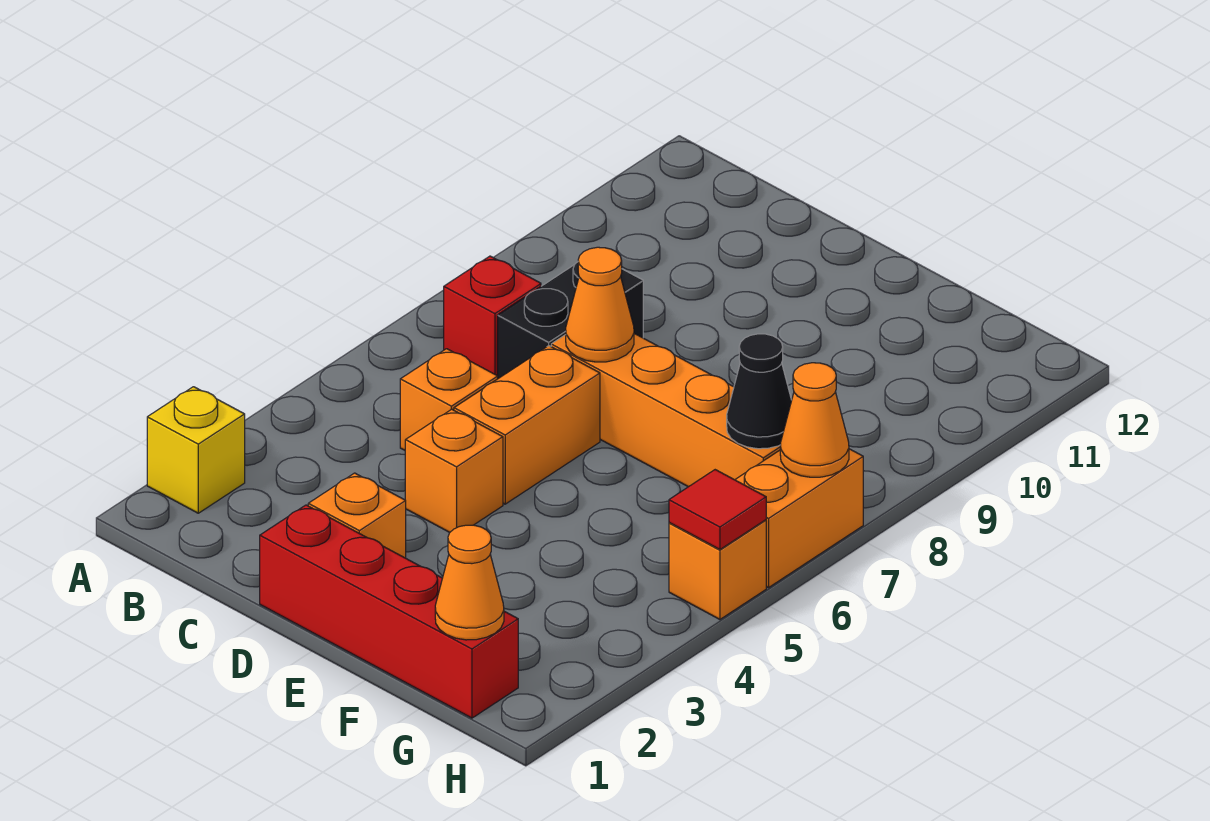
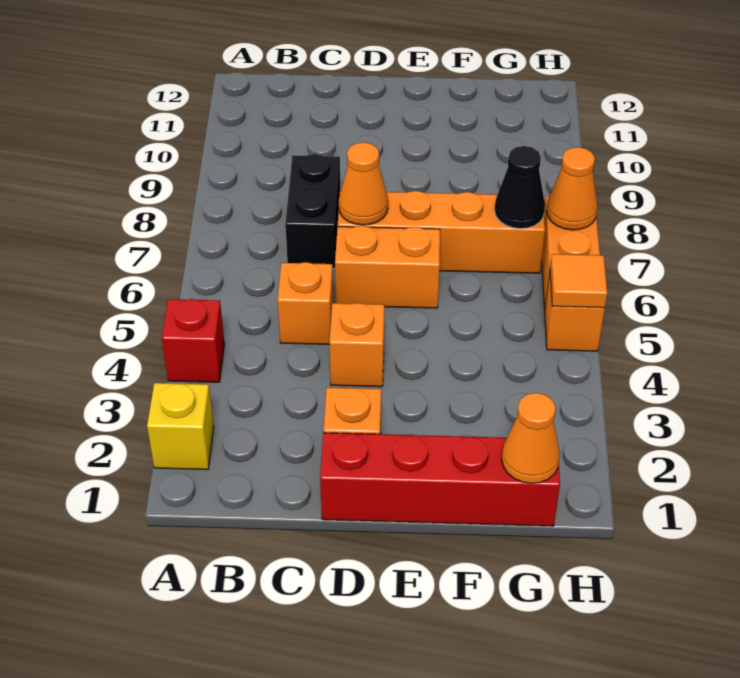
red 1x1 brick [444,256,541,376] -> red 1x1 brick moved to [162,299,225,382]
orange 1x2 brick [454,346,600,504] -> orange 1x2 brick turned to [335,226,440,308]
red 1x1 tile [669,470,766,549] -> orange 1x1 tile [550,254,607,308]

